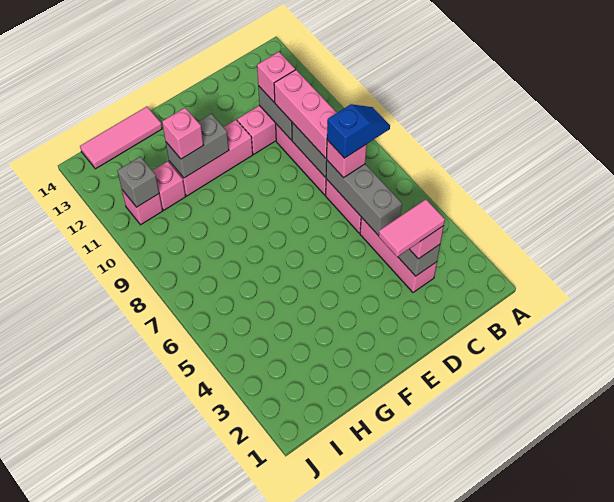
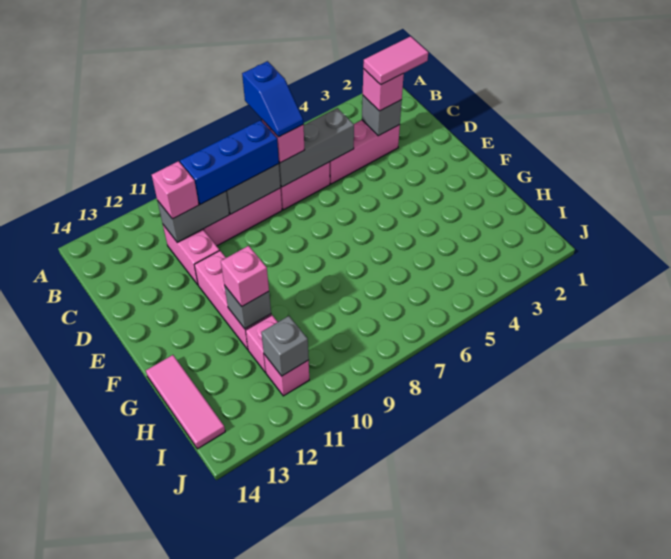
blue 1x2 slope [327,104,390,158] -> blue 1x2 slope turned to [242,61,304,137]
pink 1x2 tile [378,199,445,257] -> pink 1x2 tile turned to [363,36,428,85]
pink 1x3 brick [274,70,337,158] -> blue 1x3 brick [180,120,279,204]
grey 1x2 brick [166,114,229,178] -> grey 1x1 brick [225,286,271,329]

